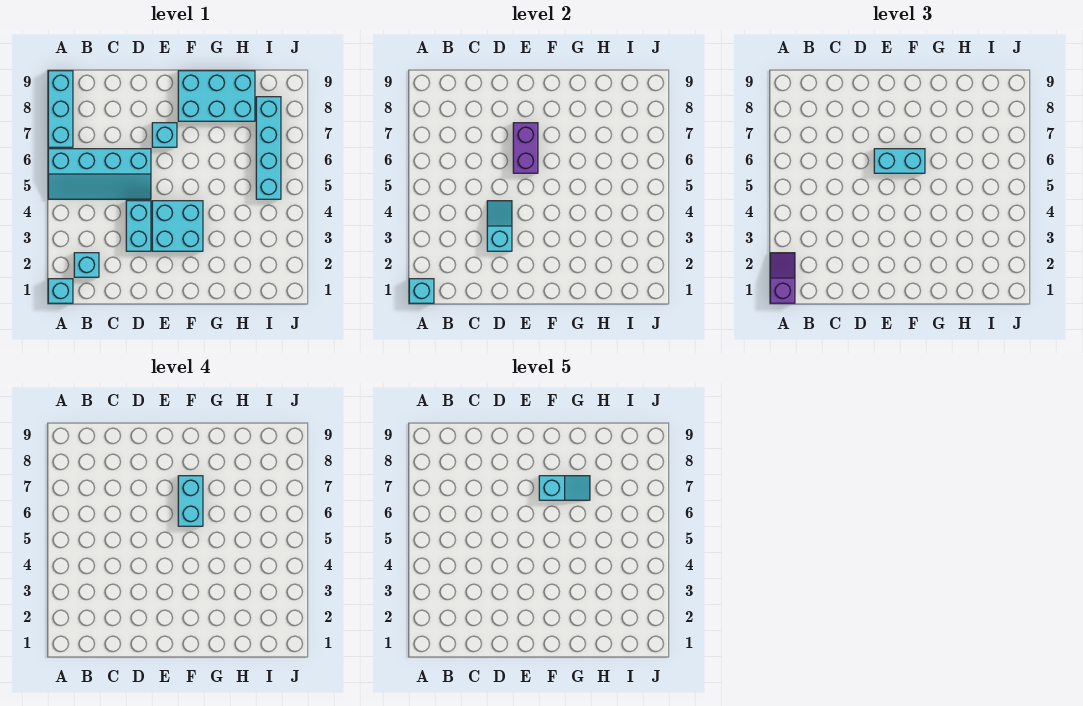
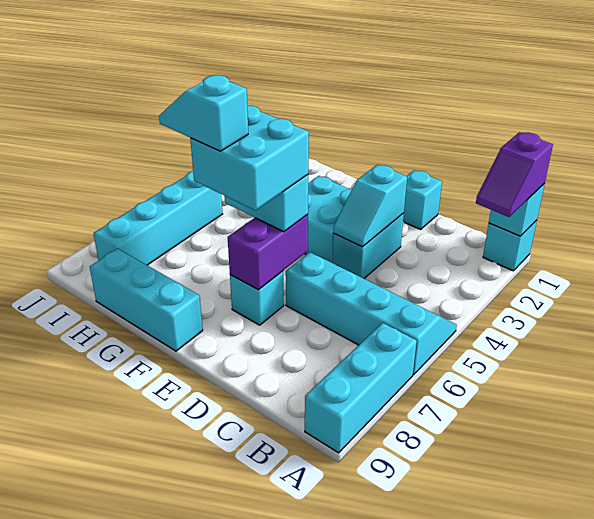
cyan 1x1 brick [74,253,99,277] -> cyan 1x1 brick moved to [403,170,442,229]
cyan 1x2 brick [178,476,203,526] -> cyan 2x2 brick [190,106,309,211]
cyan 2x3 brick [178,71,255,121] -> cyan 1x3 brick [90,249,203,351]

